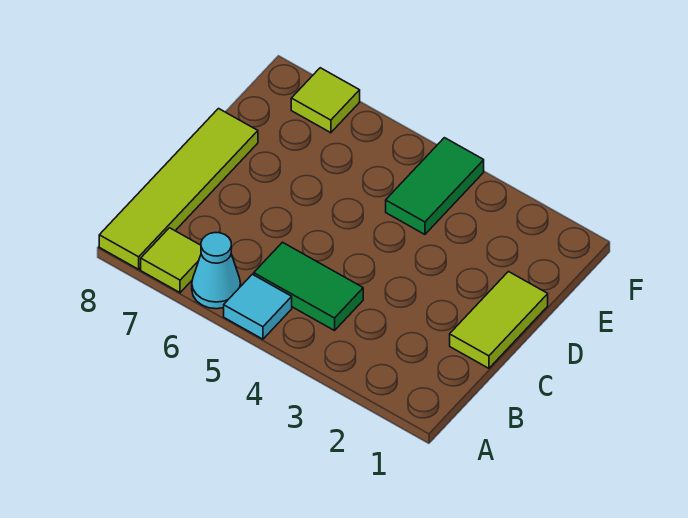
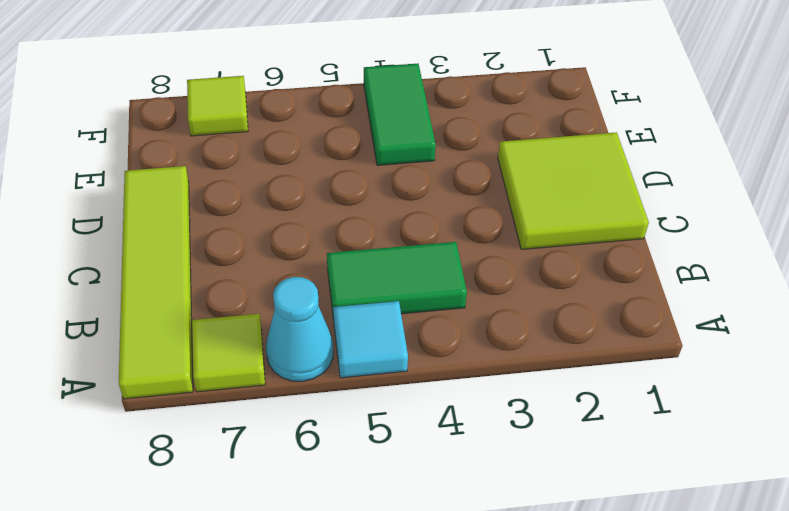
lime 1x2 tile [450,272,548,368] -> lime 2x2 tile [498,132,649,249]

